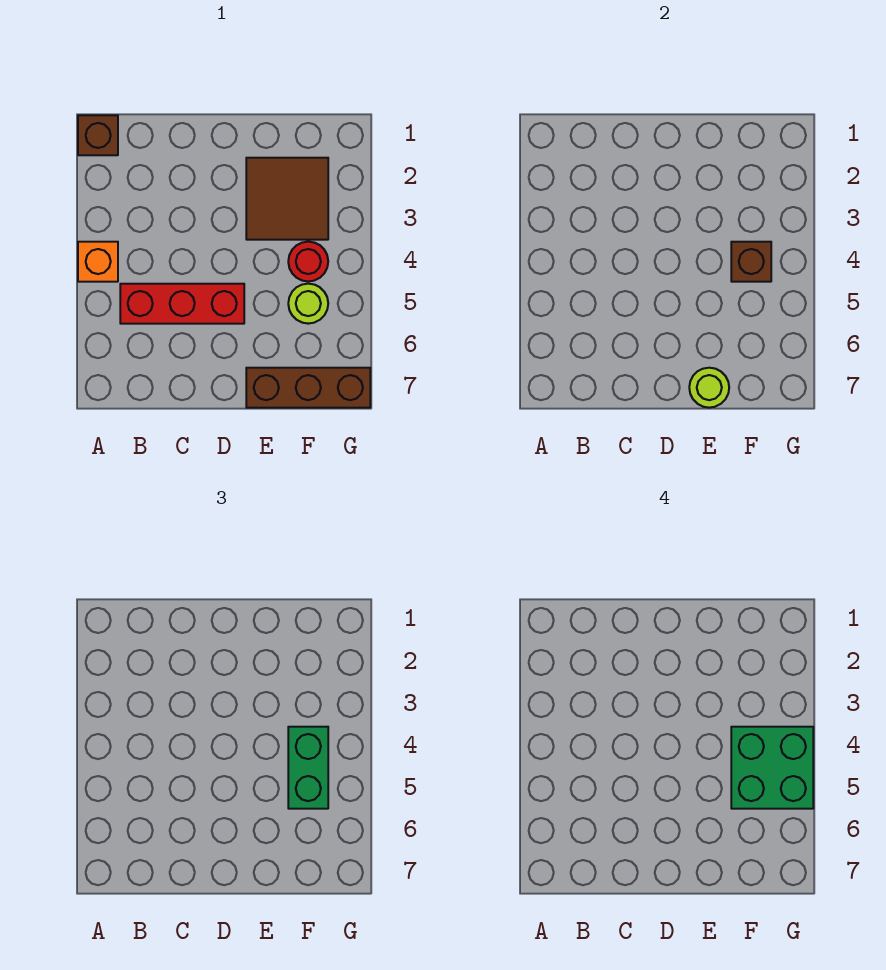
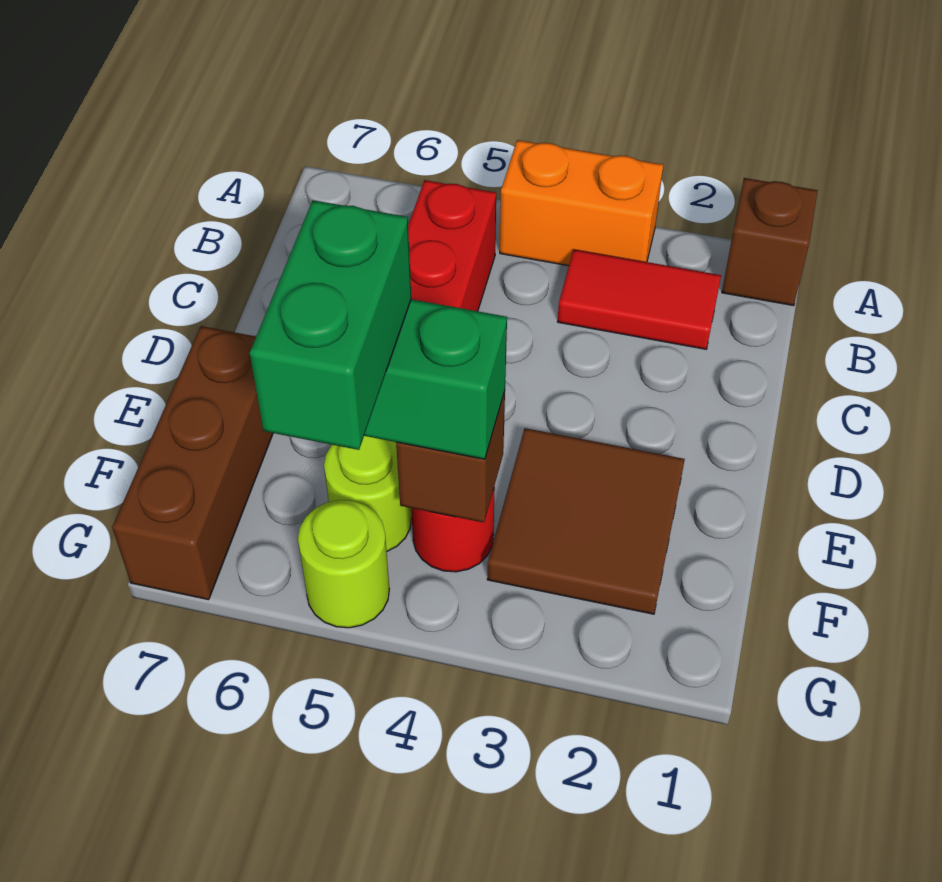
orange 1x1 brick [78,242,118,282] -> orange 1x2 brick [500,140,663,266]
none -> red 1x2 tile [558,249,721,349]
lime 1x1 round brick [689,368,729,408] -> lime 1x1 round brick moved to [298,500,389,628]
green 2x2 brick [731,727,813,809] -> green 1x2 brick [250,200,411,450]

